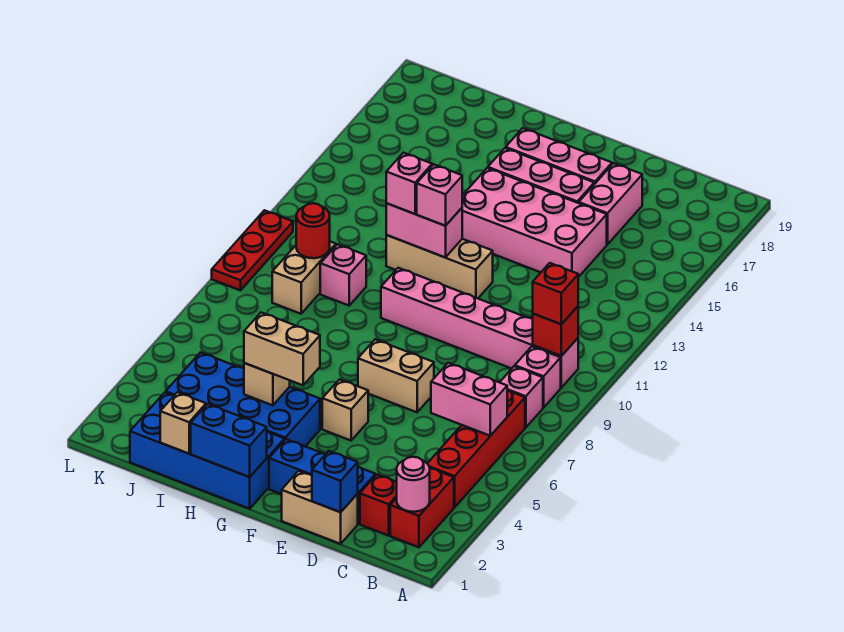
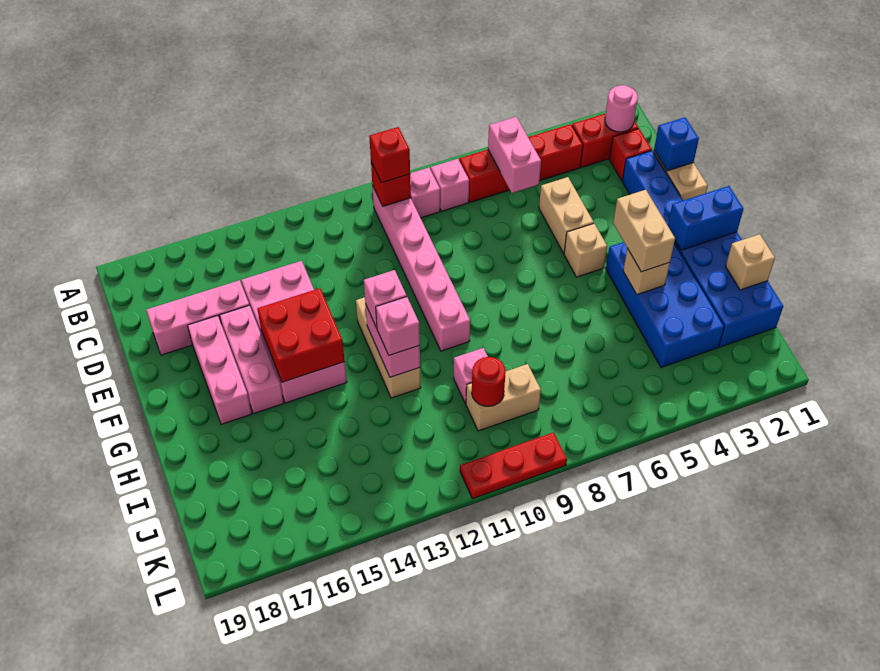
pink 1x2 brick [579,163,642,244] -> pink 1x3 brick [146,280,249,355]
tan 1x2 brick [358,339,434,412] -> tan 1x2 brick moved to [539,177,594,253]
none -> red 2x2 brick [257,288,345,382]
blue 1x2 brick [191,404,267,477] -> blue 1x2 brick turned to [668,186,743,250]

